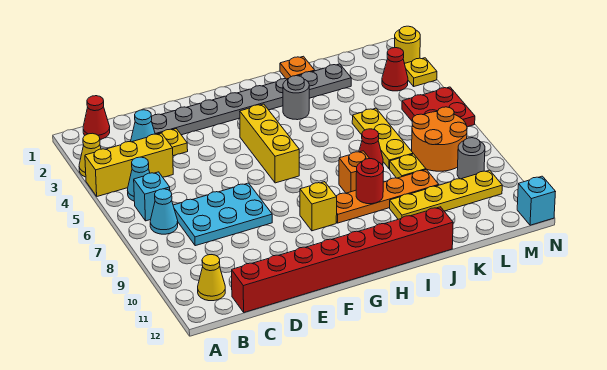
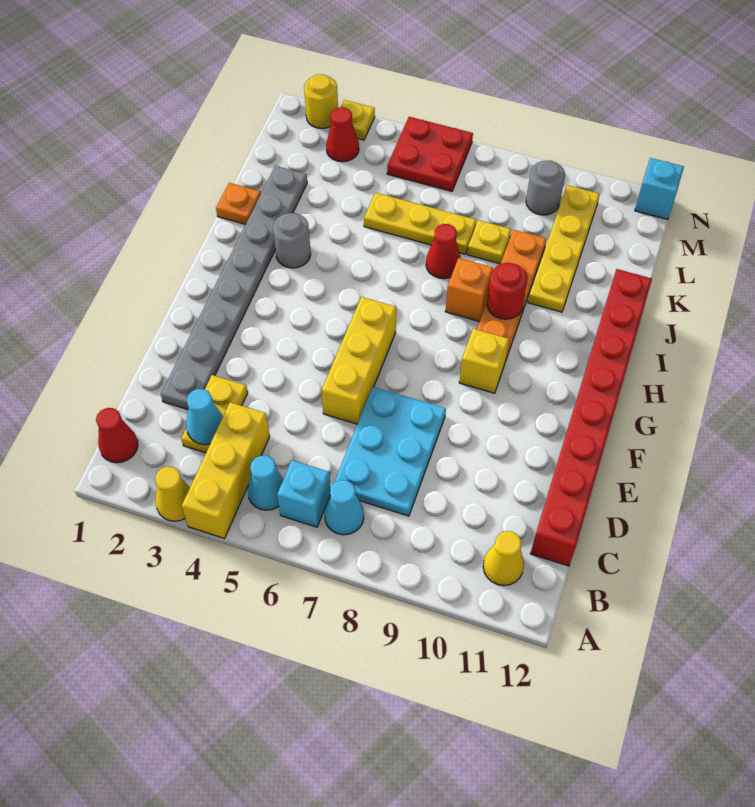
yellow 1x3 brick [240,104,299,183] -> yellow 1x3 brick turned to [321,297,396,424]
orange 2x2 round brick [412,107,467,171] -> none

